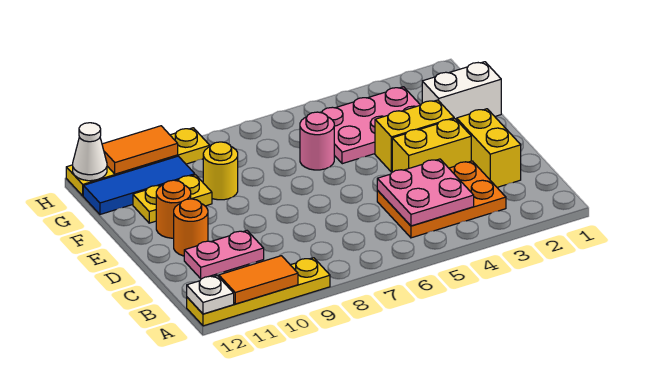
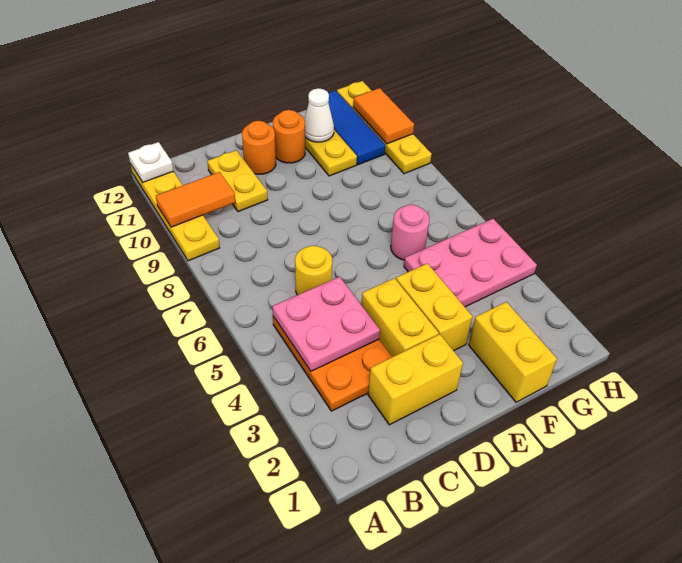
orange 1x2 tile [219,256,298,304] -> orange 1x2 tile turned to [156,172,235,227]
pink 1x2 plate [184,231,264,279] -> yellow 1x2 plate [207,150,268,212]
white 1x2 brick [422,62,501,120] -> yellow 1x2 brick [469,302,557,402]
pink 2x3 plate [320,87,420,164] -> pink 2x3 plate turned to [404,219,537,307]
yellow 1x1 round brick [203,142,238,200] -> yellow 1x1 round brick moved to [295,246,332,295]
white 1x1 cone [73,123,107,181] -> white 1x1 cone moved to [305,88,334,142]

